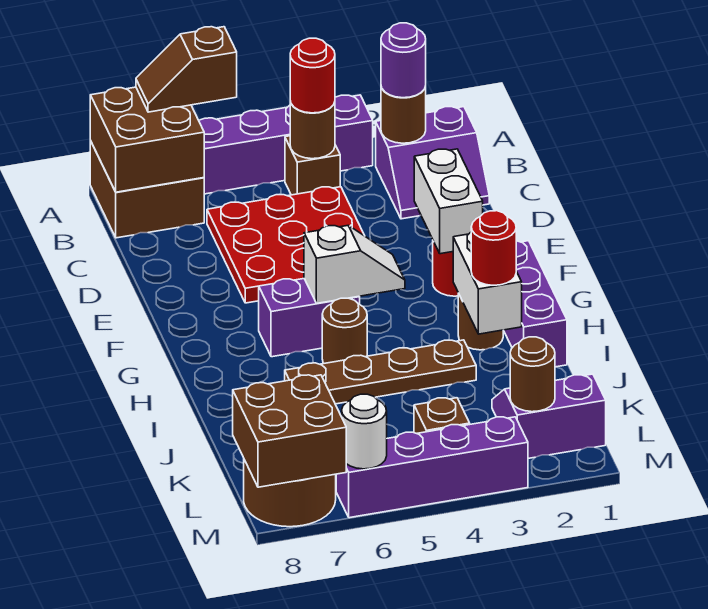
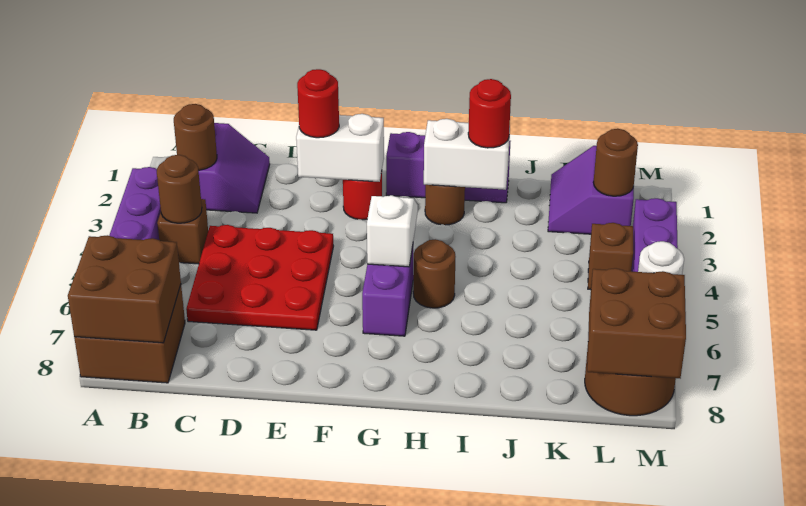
brown 1x2 slope [136,27,237,112] -> none
purple 1x1 round brick [381,23,426,98] -> none
red 1x1 round brick [290,38,335,113] -> red 1x1 round brick moved to [297,69,339,138]
brown 1x4 plate [285,340,476,404] -> none

